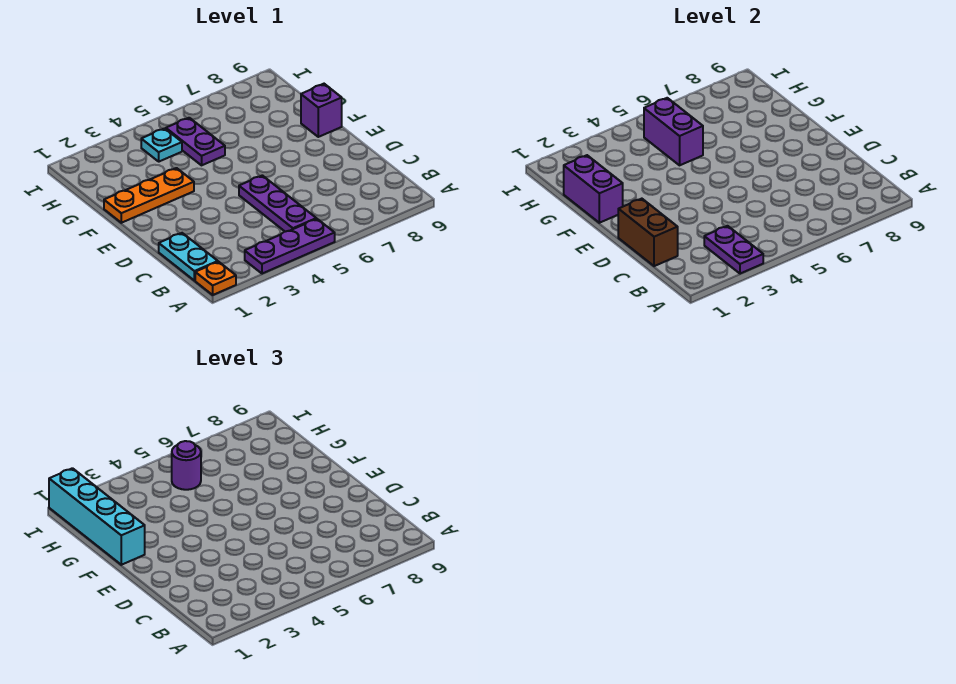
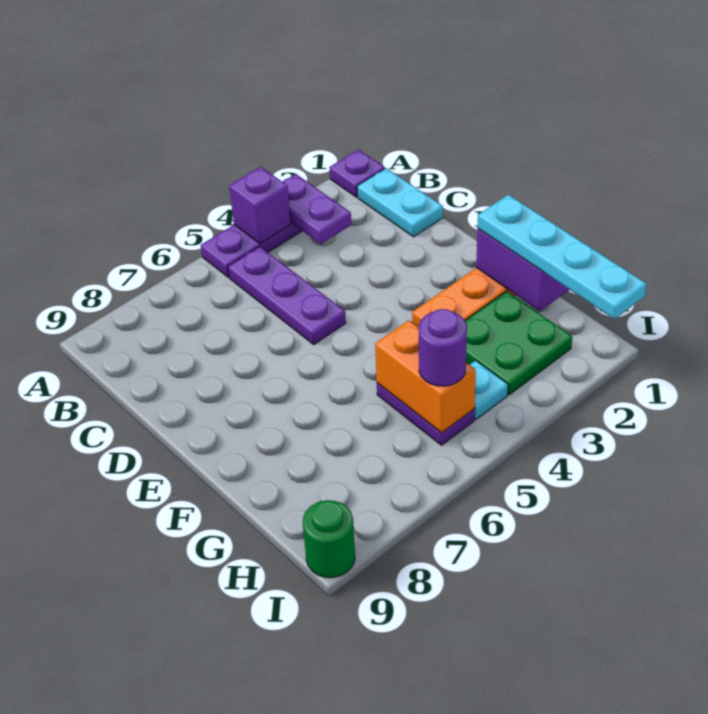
orange 1x1 plate [195,262,236,295] -> purple 1x1 plate [329,150,385,197]
brown 1x2 brick [618,199,678,266] -> none
cyan 1x4 brick [49,468,145,565] -> cyan 1x4 plate [478,195,646,319]
purple 1x1 brick [301,84,342,137] -> purple 1x1 brick moved to [229,167,291,244]
none -> green 2x2 plate [465,291,572,395]
purple 1x2 brick [644,98,703,165] -> orange 1x2 brick [375,320,476,433]
none -> green 1x1 round brick [303,500,355,578]

